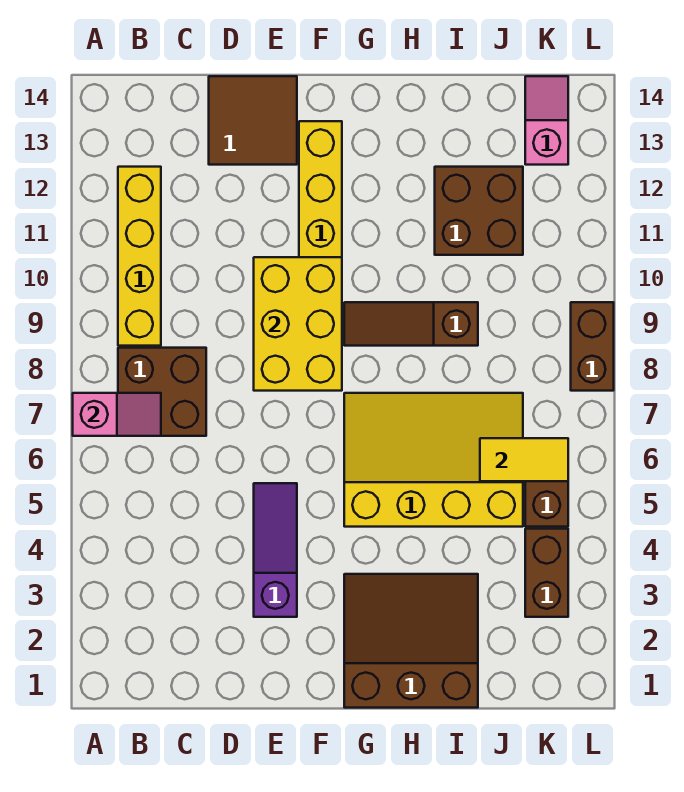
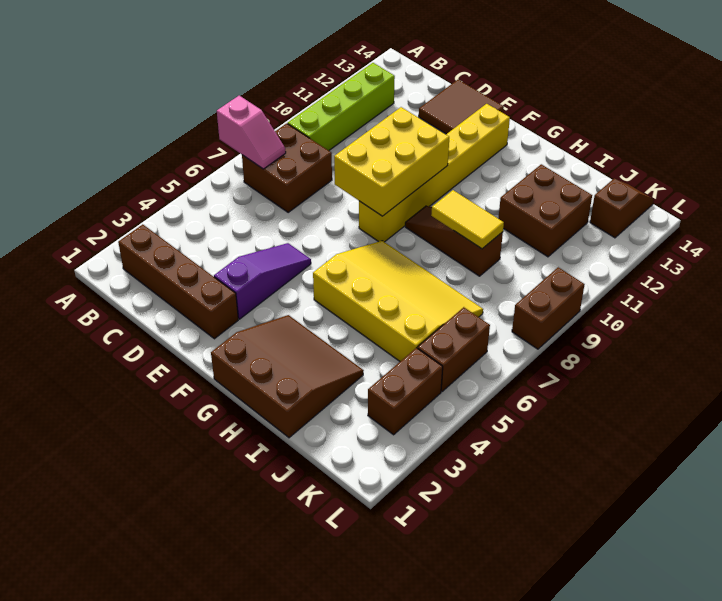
none -> brown 1x4 brick [118,224,238,339]
yellow 1x4 brick [118,167,161,346] -> lime 1x4 brick [288,63,395,151]
yellow 1x2 tile [480,438,568,481] -> yellow 1x2 tile moved to [431,190,504,249]
pink 1x2 slope [525,76,568,165] -> brown 1x2 slope [590,179,654,238]

